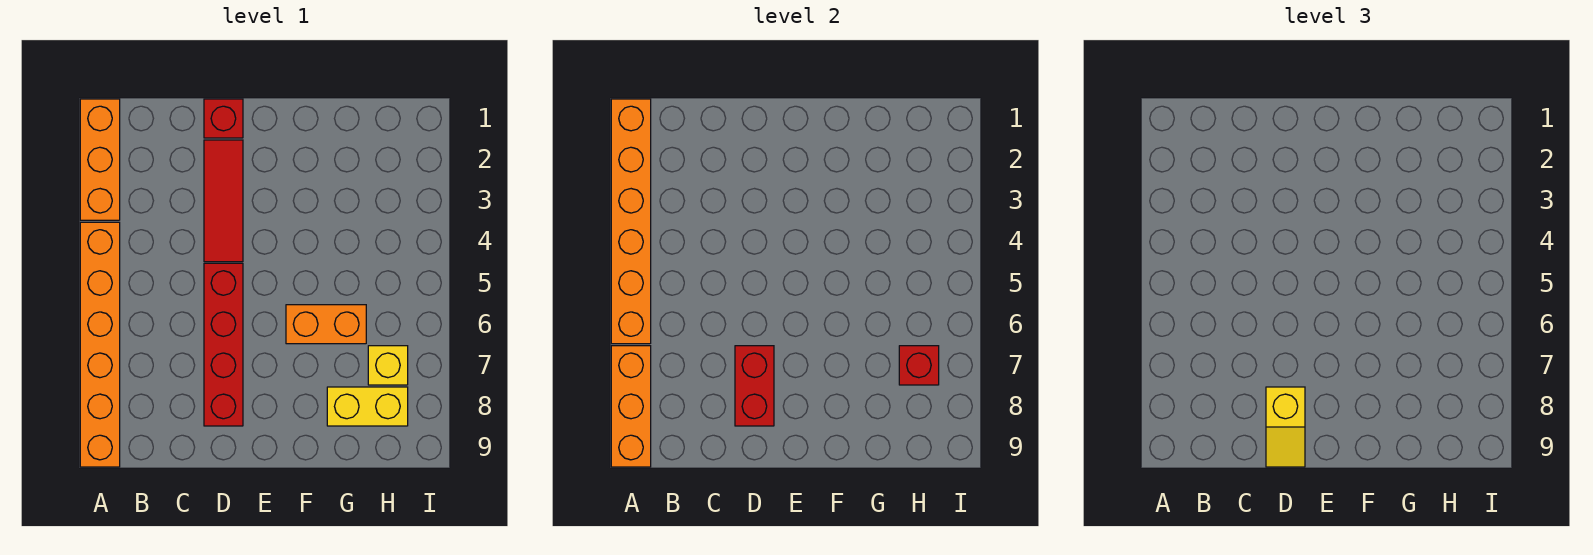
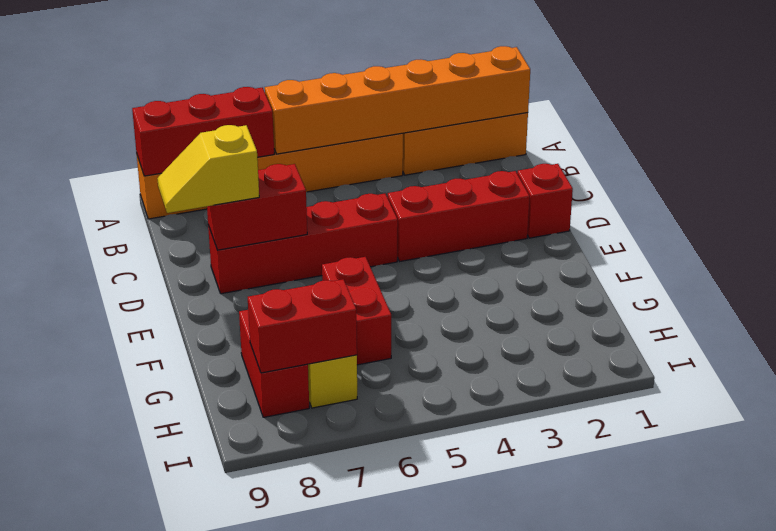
orange 1x3 brick [611,346,651,467] -> red 1x3 brick [132,87,274,176]
red 1x3 tile [204,140,243,262] -> red 1x3 brick [388,171,530,261]
orange 1x2 brick [286,305,366,344] -> red 1x2 brick [322,257,391,365]
yellow 1x2 brick [327,387,408,426] -> red 1x2 brick [239,310,309,417]
red 1x1 brick [899,346,939,385] -> red 1x2 brick [248,279,357,373]

